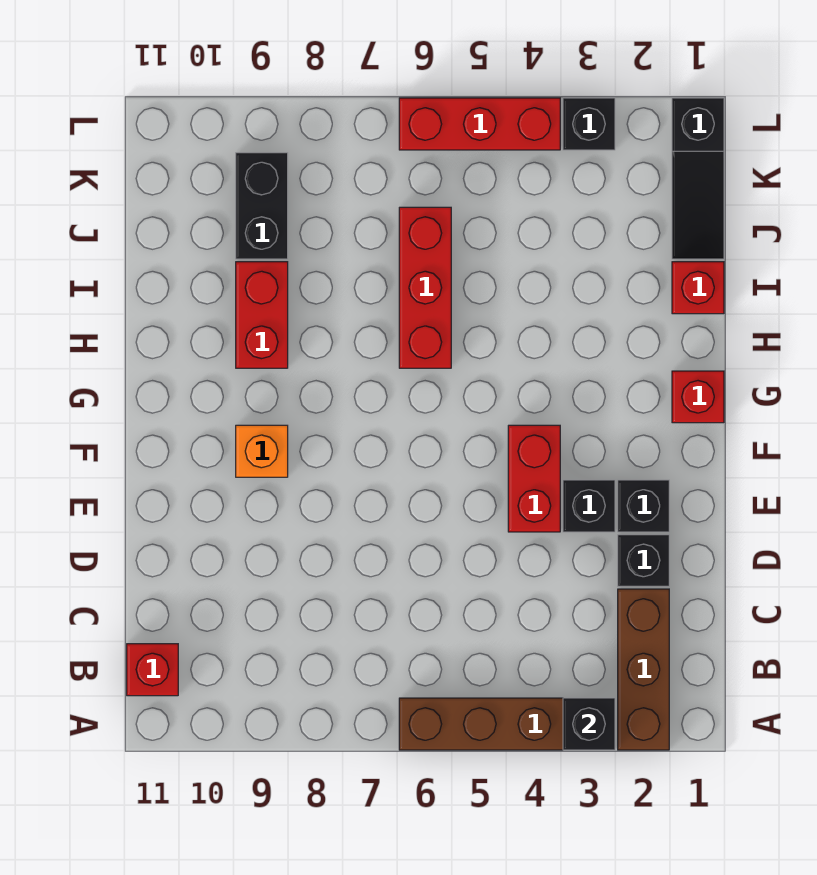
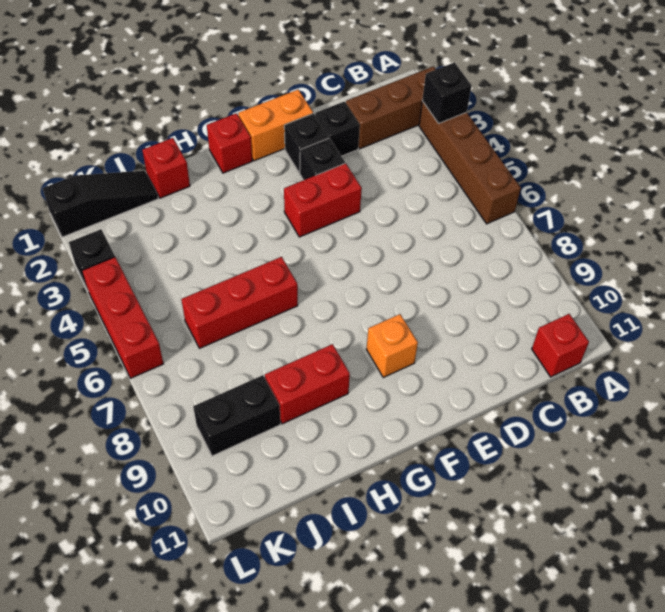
none -> orange 1x2 brick [238,90,313,161]

